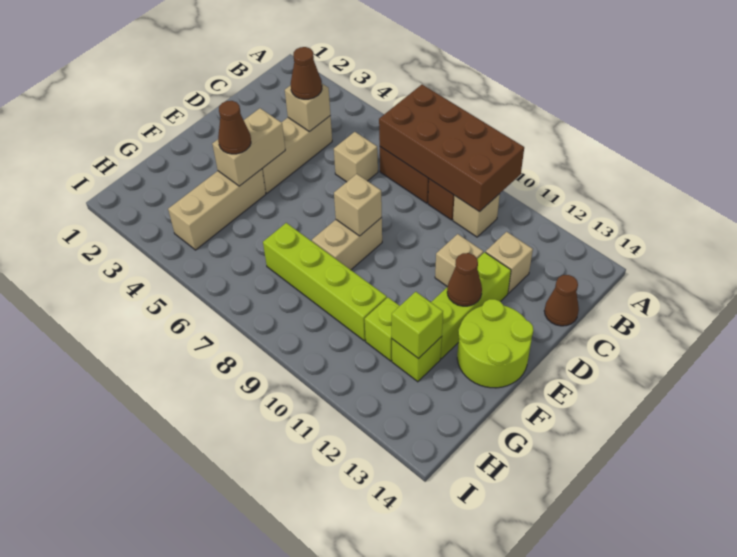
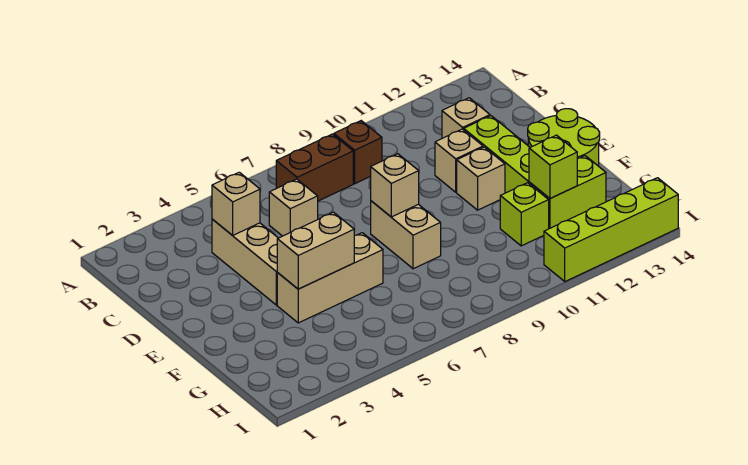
brown 2x4 brick [379,85,524,212] -> none
tan 1x1 brick [453,194,500,237] -> tan 1x1 brick moved to [457,147,505,210]
brown 1x1 cone [291,47,322,99] -> none
brown 1x1 cone [544,275,579,326] -> none
tan 1x2 brick [212,108,285,186] -> tan 1x2 brick turned to [277,212,354,289]
brown 1x1 cone [447,253,482,306] -> none
tan 1x3 brick [168,169,266,250] -> tan 1x3 brick turned to [277,233,383,323]
brown 1x1 cone [218,101,251,154] -> none
lime 1x4 brick [263,223,387,341] -> lime 1x4 brick moved to [544,178,678,281]
lime 1x1 brick [392,337,442,382] -> lime 1x2 brick [529,156,606,229]

